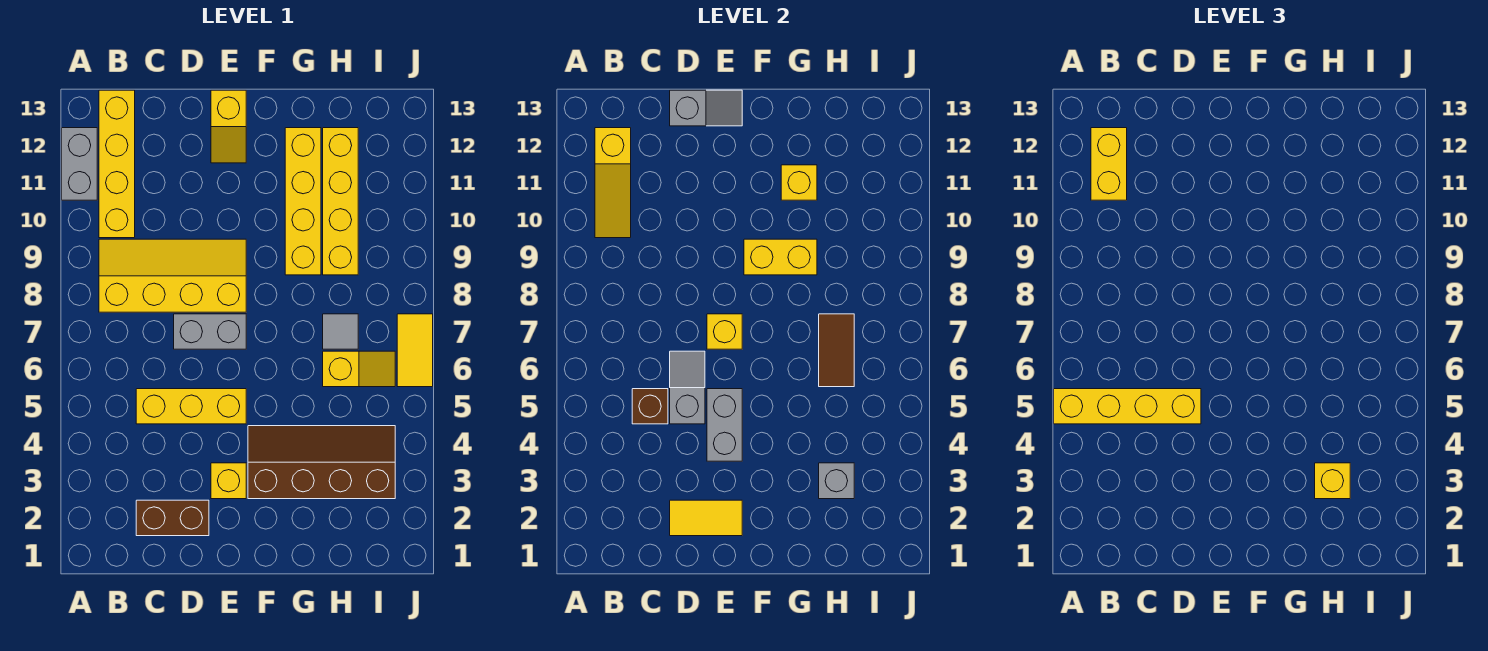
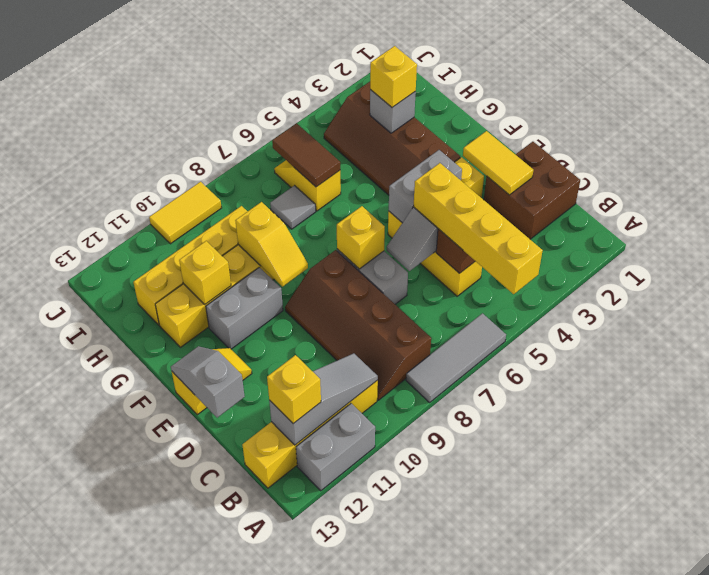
none -> grey 1x3 tile [406,313,506,402]
yellow 2x4 slope [99,239,246,312] -> brown 2x4 slope [285,250,431,400]
yellow 1x3 slope [595,128,631,238] -> grey 1x3 slope [269,353,378,445]
yellow 1x2 brick [1091,128,1127,200] -> yellow 1x1 brick [267,355,321,424]
brown 1x2 brick [136,500,209,536] -> brown 2x2 brick [484,142,580,239]
yellow 1x2 brick [744,239,817,275] -> yellow 1x2 slope [235,202,308,286]
none -> grey 1x2 brick [206,267,283,349]
brown 1x2 tile [819,314,854,387] -> brown 1x2 tile turned to [272,123,340,187]
yellow 1x2 tile [397,314,433,387] -> yellow 1x2 tile moved to [149,182,222,244]

